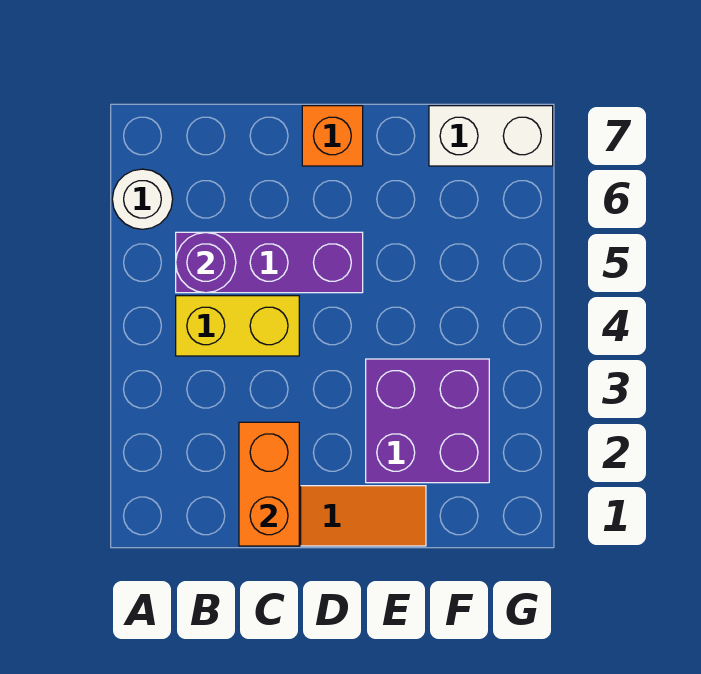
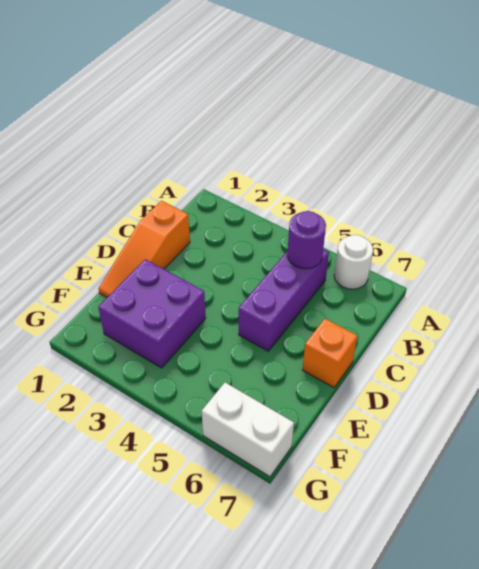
yellow 1x2 brick [176,296,299,356] -> none
orange 1x2 brick [239,422,299,546] -> none
white 1x2 brick [429,106,553,166] -> white 1x2 brick turned to [202,383,294,477]

